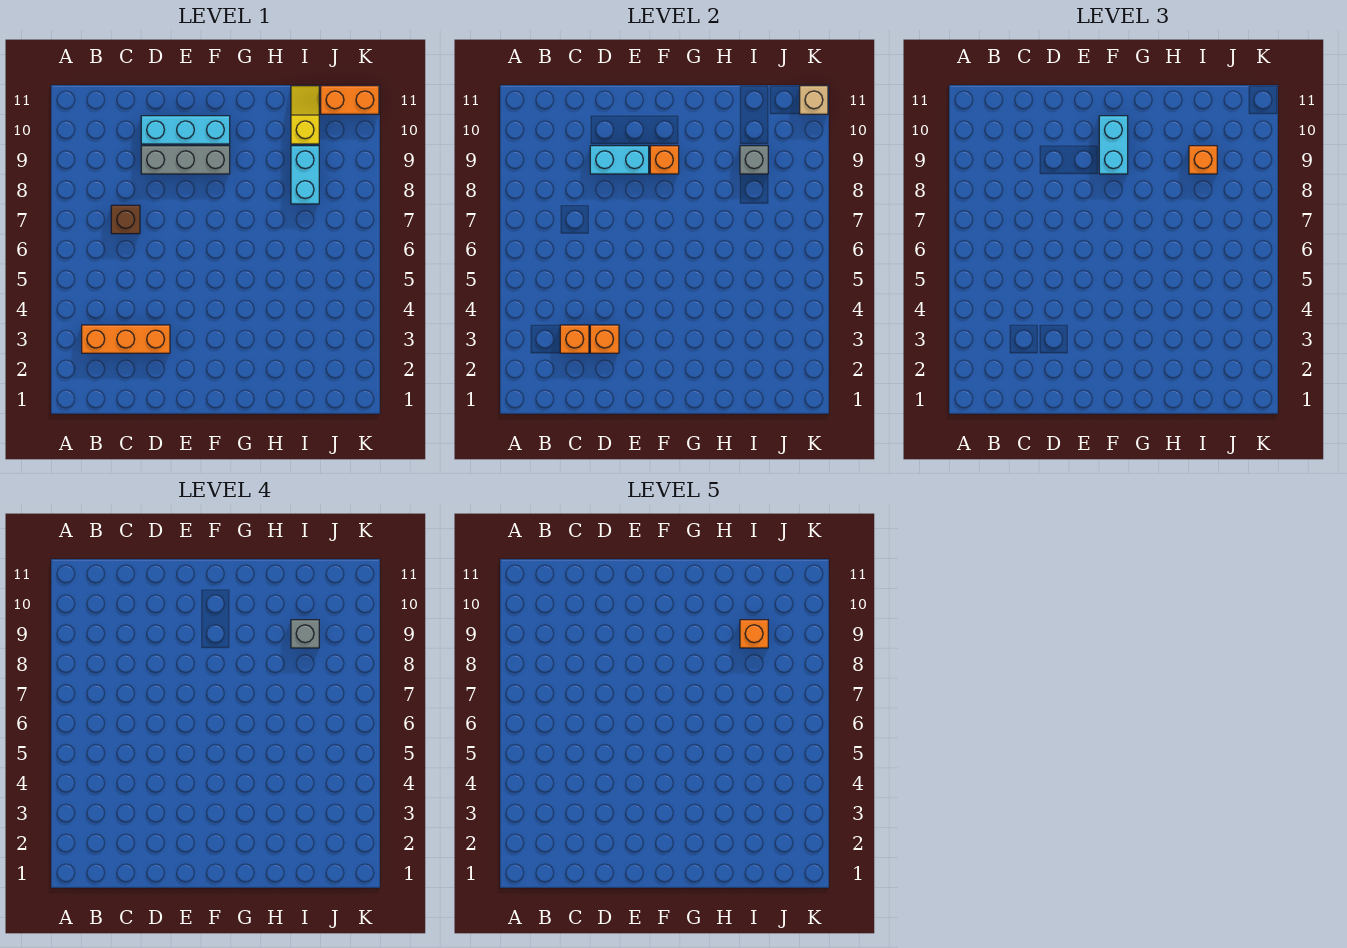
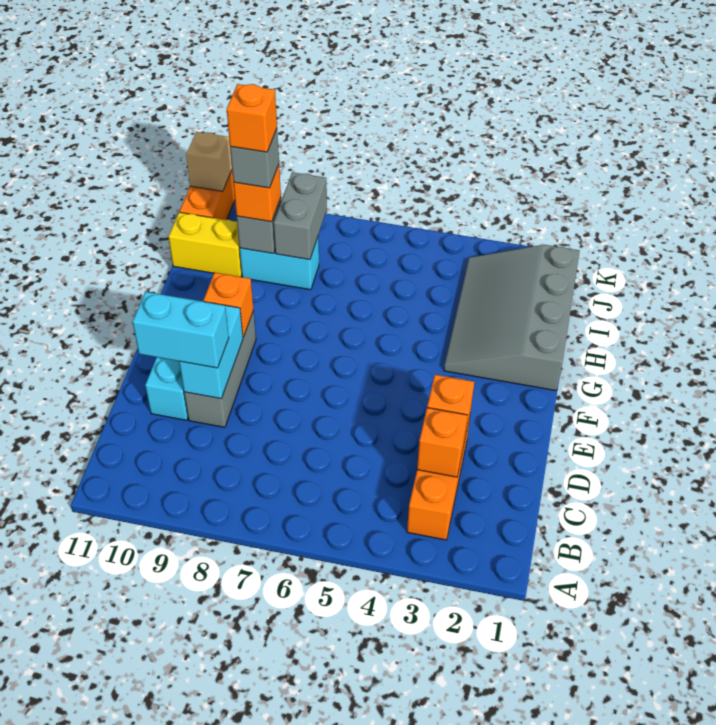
brown 1x1 brick [111,205,140,234] -> none
cyan 1x2 brick [1099,116,1128,174] -> cyan 1x2 brick moved to [133,292,229,368]
none -> grey 3x4 slope [444,245,580,391]
none -> grey 1x2 brick [274,172,327,260]
yellow 1x2 slope [291,86,319,144] -> yellow 1x2 brick [168,212,242,277]

